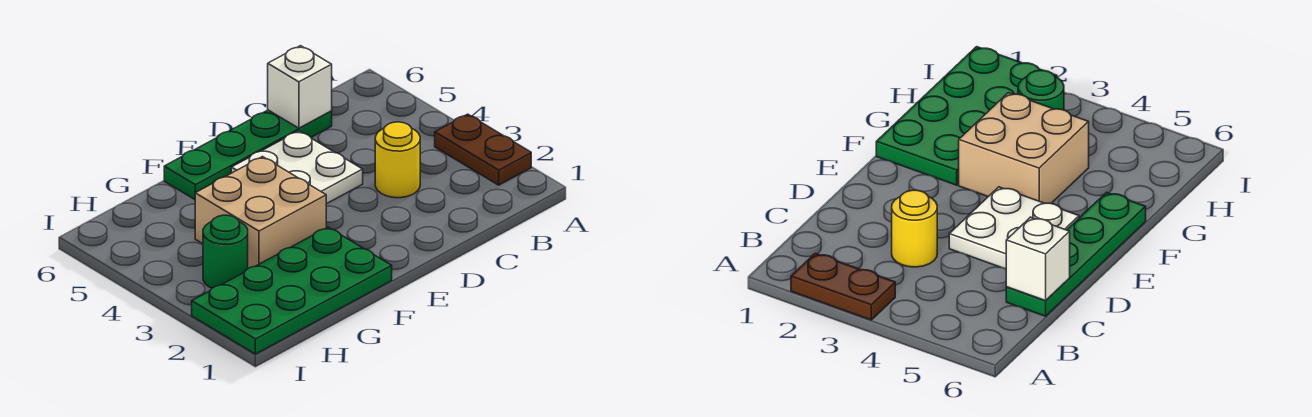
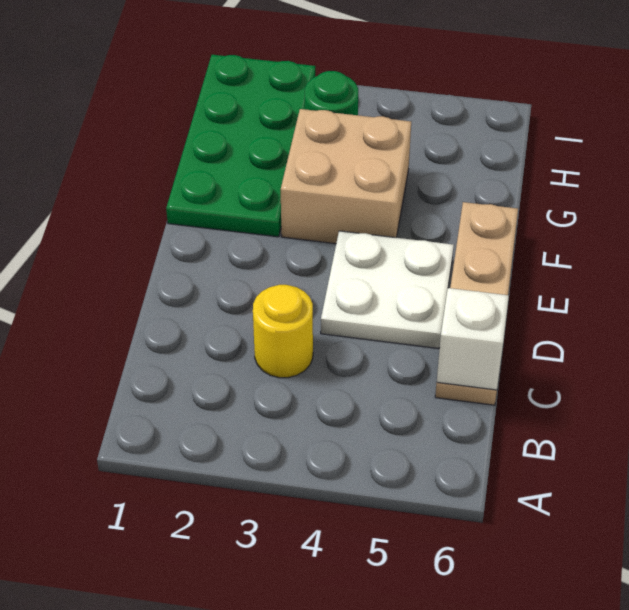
brown 1x2 plate [435,114,531,185] -> none
green 1x4 plate [164,110,332,199] -> tan 1x4 plate [435,202,518,405]

